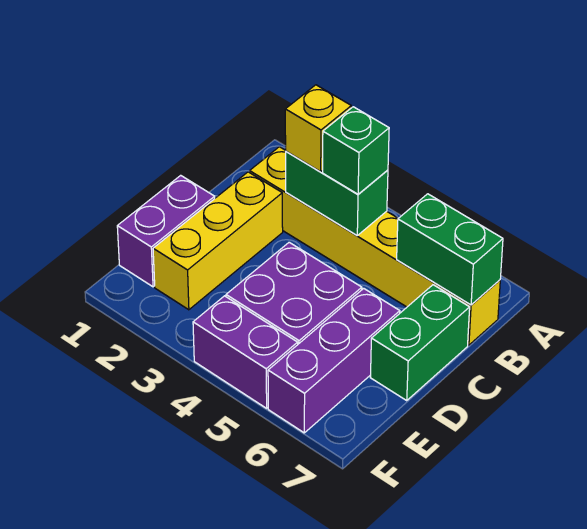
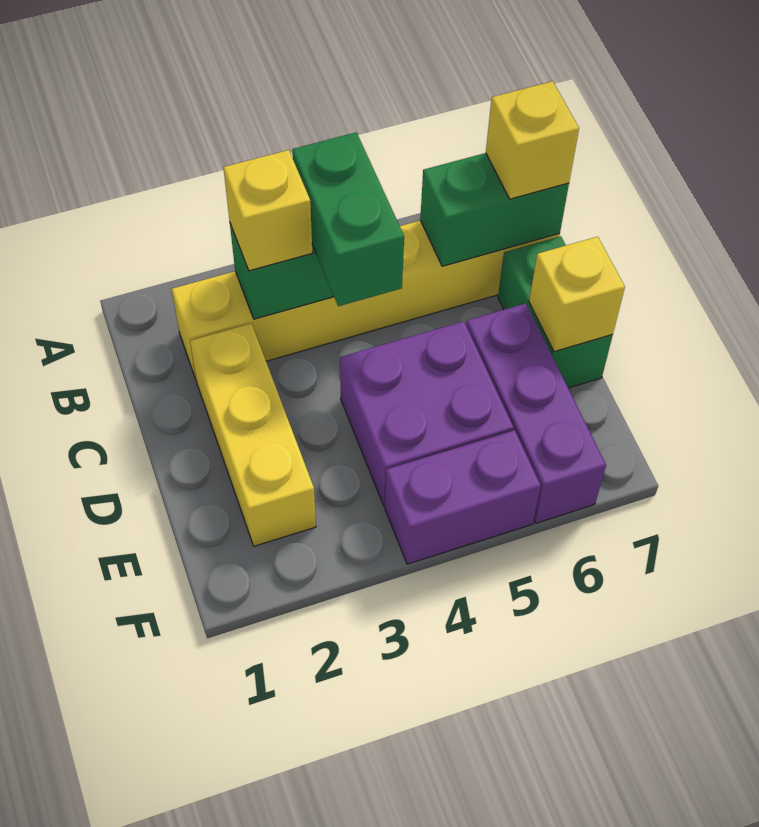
green 1x1 brick [323,107,389,194] -> green 1x2 brick [292,132,404,306]
none -> yellow 1x1 brick [486,81,579,199]
purple 1x2 brick [117,175,215,287] -> none
none -> yellow 1x1 brick [529,237,625,352]

